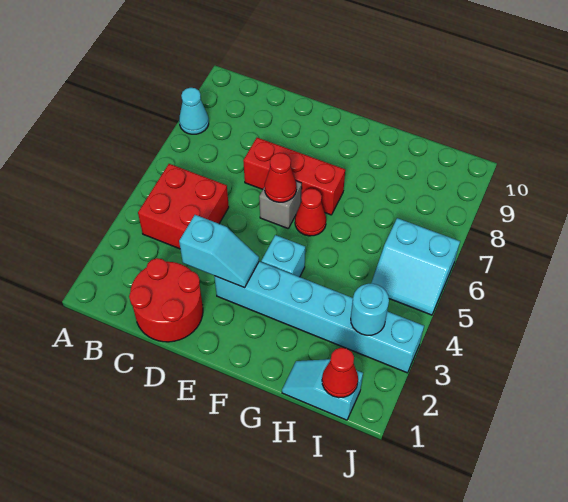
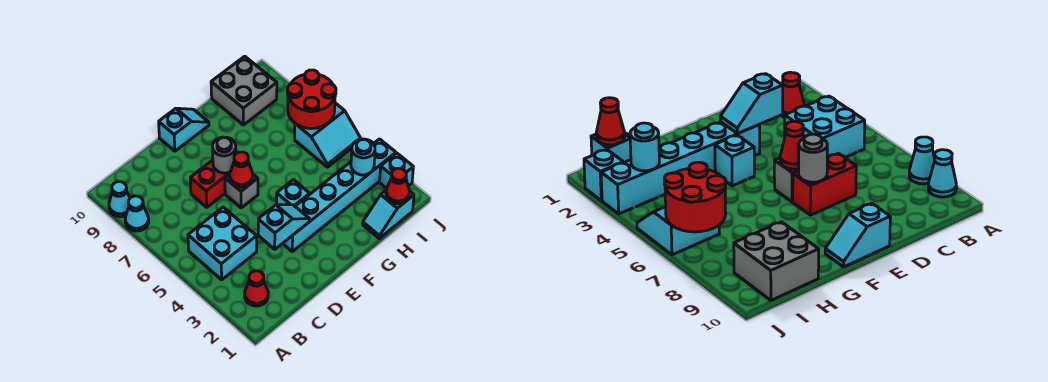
none -> cyan 1x1 cone [109,182,130,217]
red 2x2 brick [138,164,229,249] -> cyan 2x2 brick [188,207,257,280]
red 2x2 round brick [129,258,203,342] -> red 2x2 round brick moved to [287,70,336,128]
red 1x3 brick [243,138,345,215] -> red 1x2 brick [190,160,230,207]
none -> grey 1x1 round brick [213,137,236,173]
none -> cyan 1x2 slope [159,108,209,151]
red 1x1 cone [295,189,326,236] -> red 1x1 cone moved to [245,271,268,306]
none -> grey 2x2 brick [211,56,277,125]
none -> cyan 1x1 brick [380,153,413,189]

